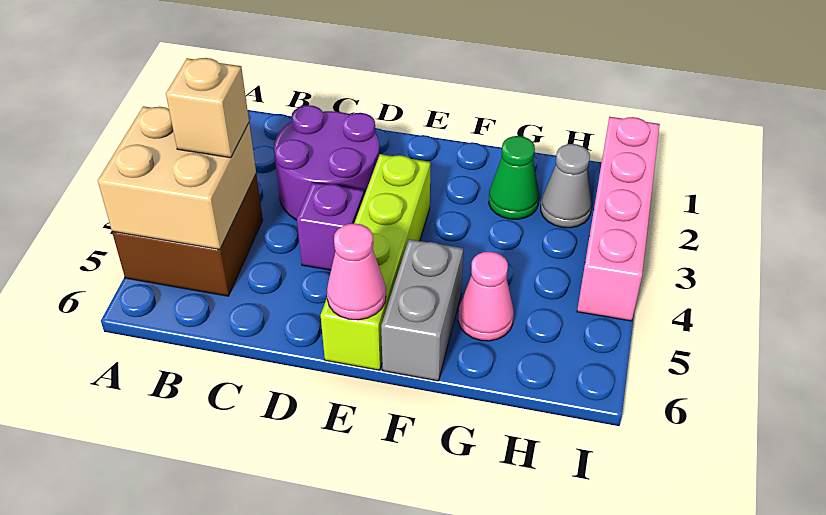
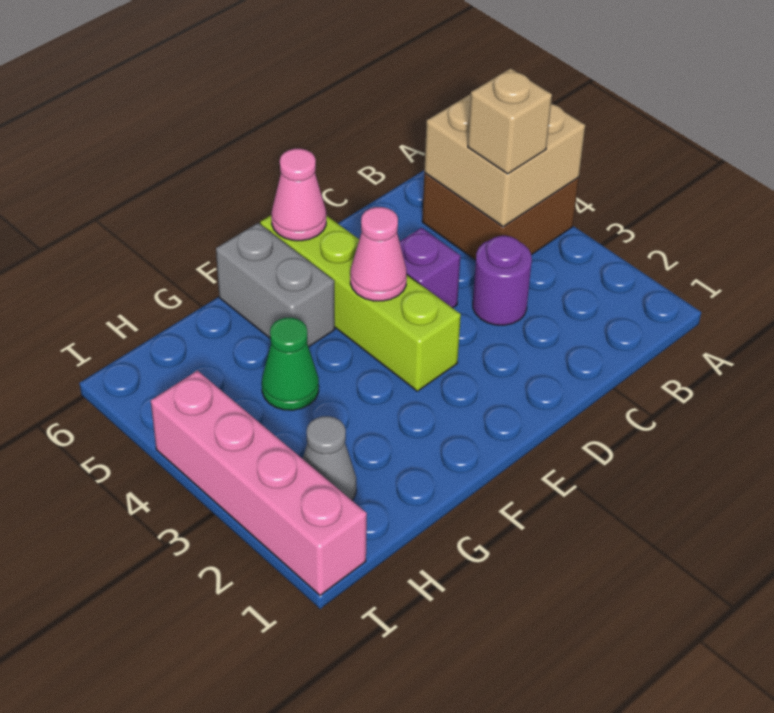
purple 2x2 round brick [274,105,379,220] -> purple 1x1 round brick [473,236,532,325]
green 1x1 cone [489,136,539,219] -> green 1x1 cone moved to [262,318,319,410]
pink 1x1 cone [458,252,514,341] -> pink 1x1 cone moved to [350,207,407,301]

